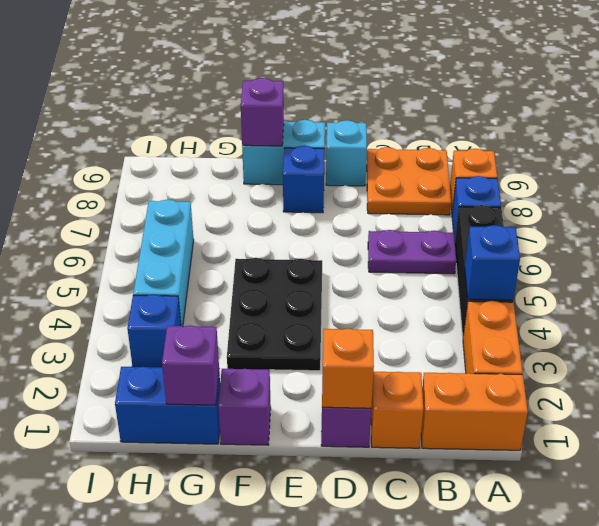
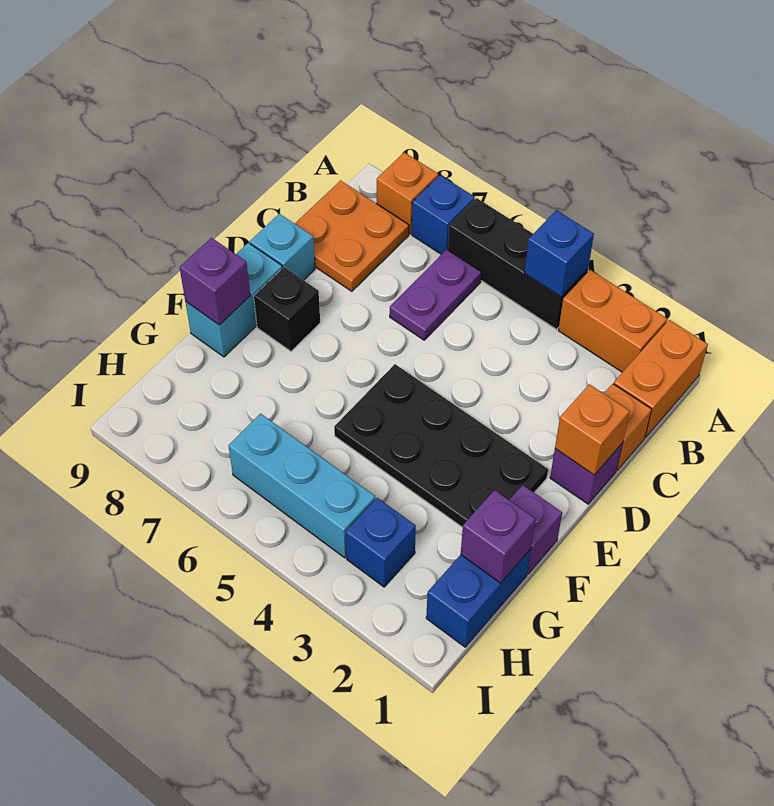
black 2x3 plate [227,258,322,371] -> black 2x4 plate [334,364,548,527]
blue 1x1 brick [283,146,325,213] -> black 1x1 brick [254,267,320,351]

